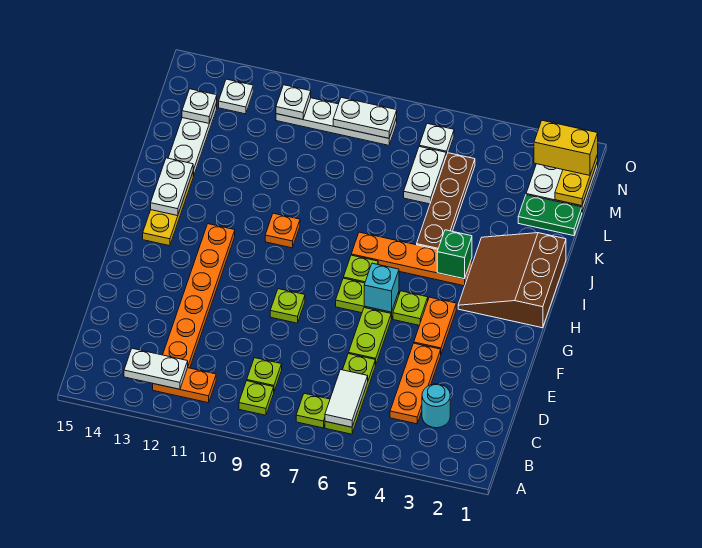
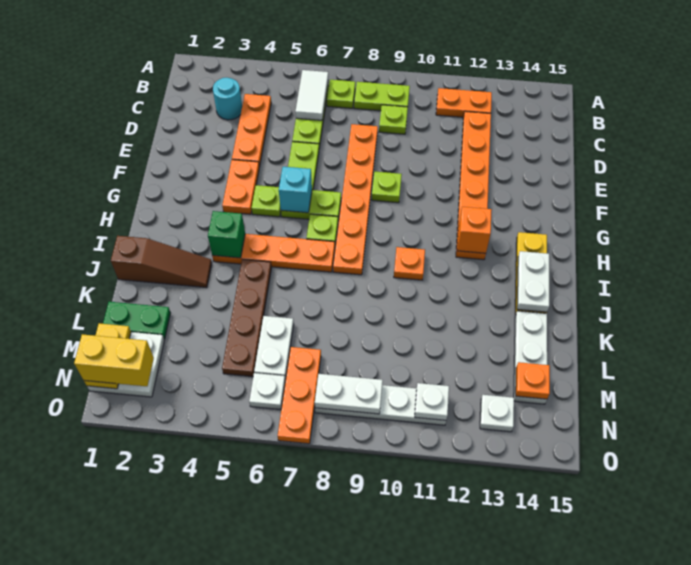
lime 1x1 plate [239,381,274,415] -> lime 1x2 plate [354,82,410,111]
white 1x2 plate [124,348,188,389] -> none
none -> orange 1x6 plate [333,124,378,275]
brown 3x3 slope [458,233,566,328] -> brown 1x3 slope [111,236,212,287]
none -> orange 1x1 brick [457,207,492,253]
none -> orange 1x3 plate [278,347,321,444]
white 1x1 plate [182,89,217,123] -> orange 1x1 plate [516,362,550,399]

